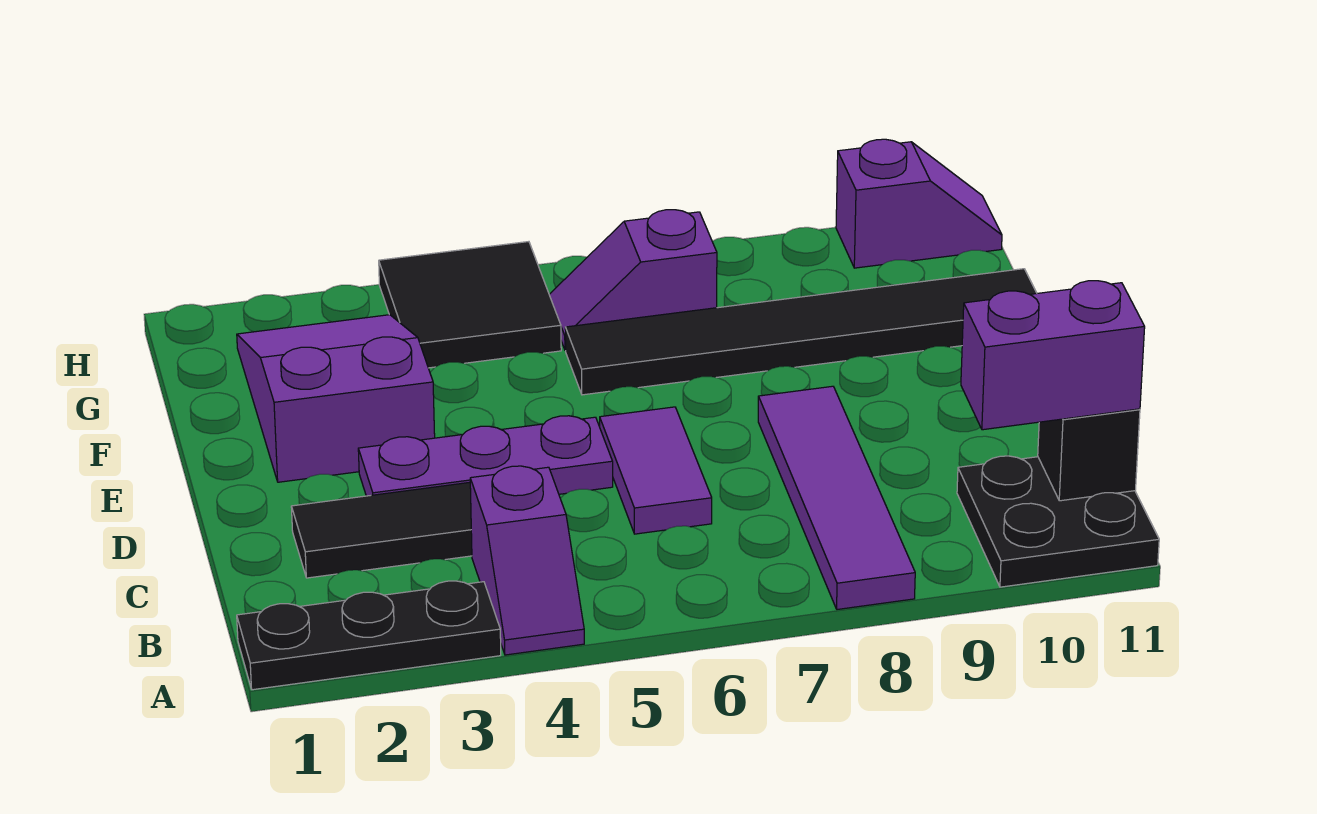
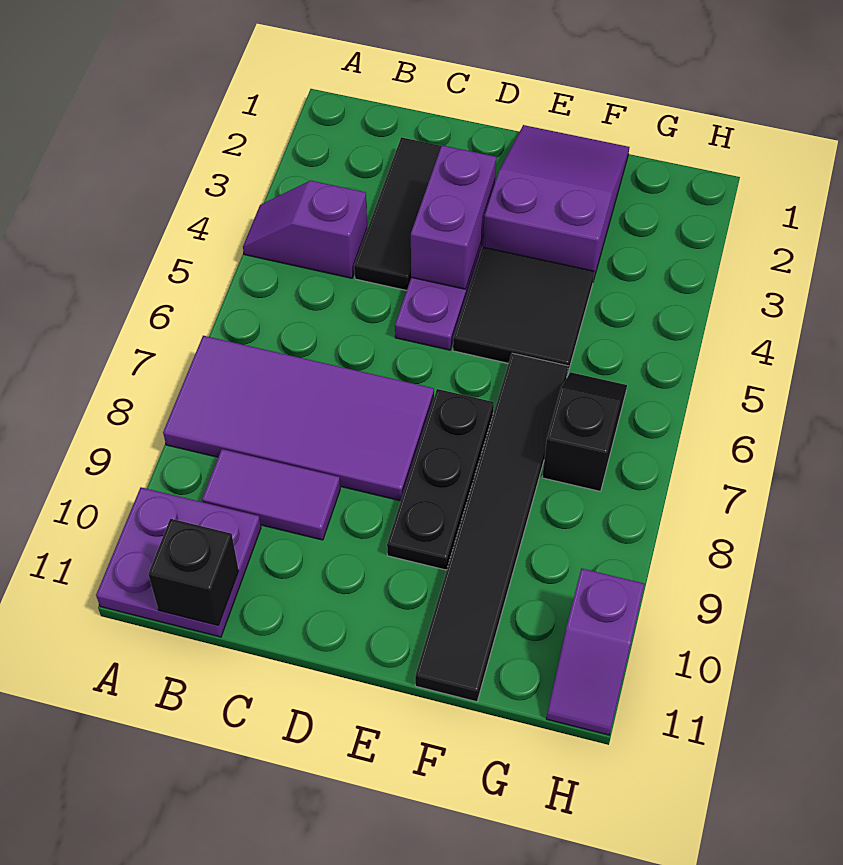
black 1x3 plate [237,581,501,690] -> black 1x3 plate moved to [387,389,494,570]
purple 1x4 tile [758,386,915,609] -> purple 2x4 tile [163,336,434,501]
black 2x2 plate [957,456,1159,587] -> purple 2x2 plate [96,487,261,637]
purple 1x2 brick [961,281,1145,430] -> purple 1x2 brick moved to [411,145,496,289]
purple 1x2 tile [600,407,712,534] -> purple 1x2 tile moved to [202,449,340,540]
purple 2x3 slope [237,315,435,482] -> purple 2x3 slope turned to [483,125,629,281]
black 2x2 tile [379,242,561,368] -> black 2x2 tile moved to [453,247,594,375]
purple 1x2 slope [549,210,717,350] -> black 1x2 slope [542,372,627,491]

